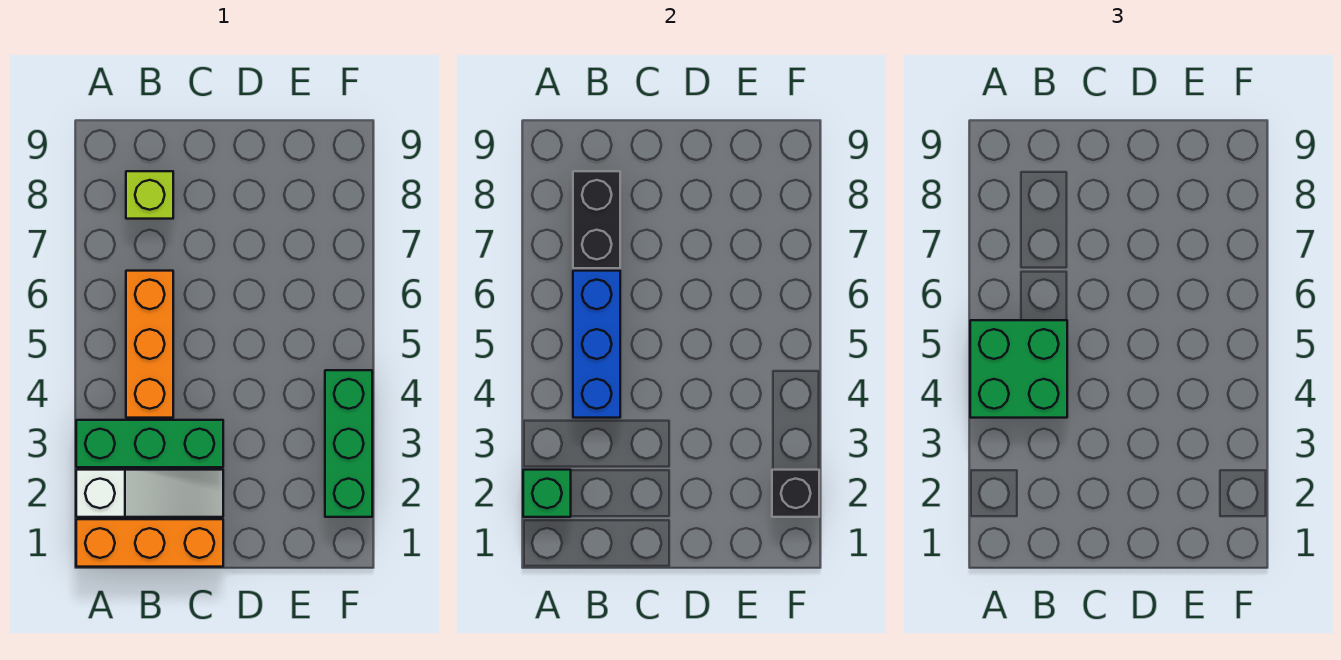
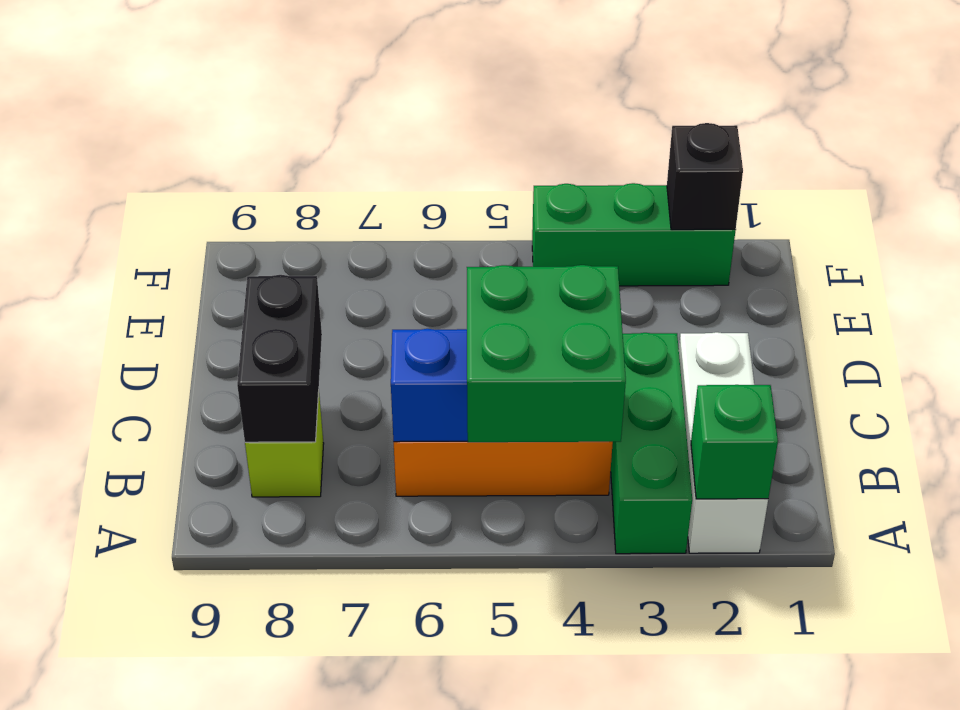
orange 1x3 brick [76,519,223,567] -> none
white 1x3 slope [76,470,223,517] -> white 1x3 brick [679,332,768,553]
black 1x2 brick [573,171,620,268] -> black 1x2 brick turned to [237,275,322,442]

